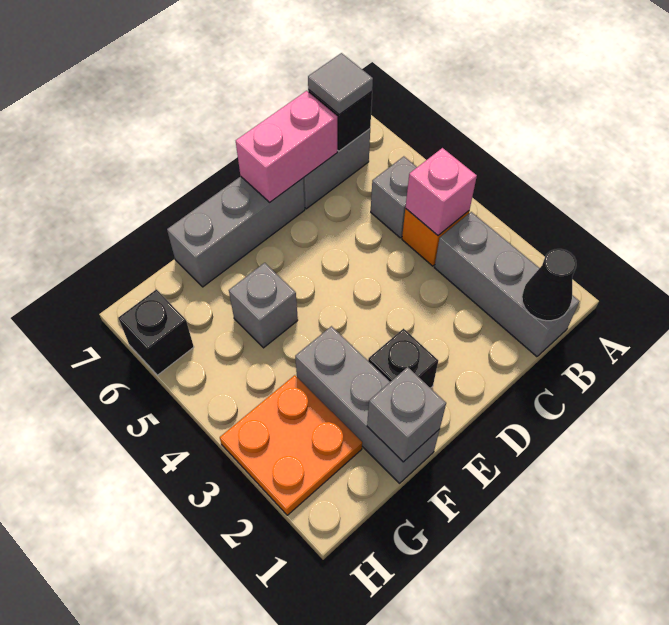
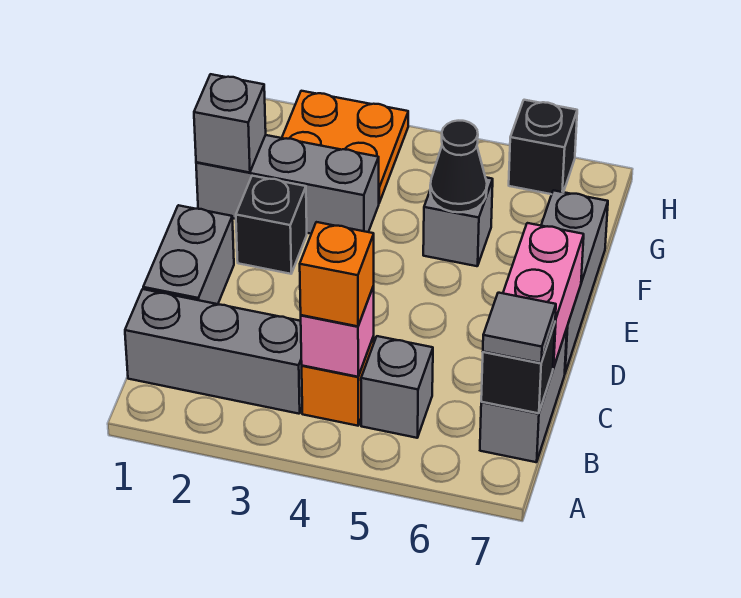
black 1x1 cone [522,249,576,321] -> black 1x1 cone moved to [430,121,487,212]
none -> orange 1x1 brick [300,222,374,326]
none -> grey 1x2 brick [143,205,234,304]

